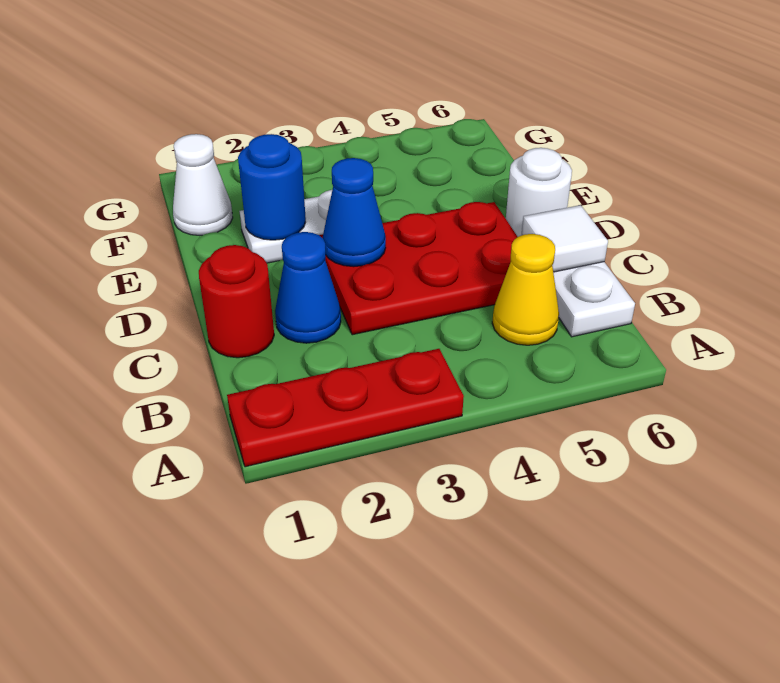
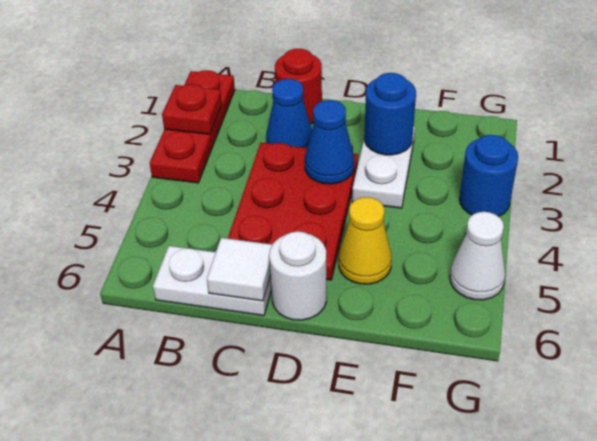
none -> red 1x1 plate [162,84,222,134]
yellow 1x1 cone [492,234,559,345] -> yellow 1x1 cone moved to [339,197,392,284]
white 1x1 cone [173,134,233,236] -> white 1x1 cone moved to [450,212,505,300]
none -> blue 1x1 round brick [460,135,518,217]

